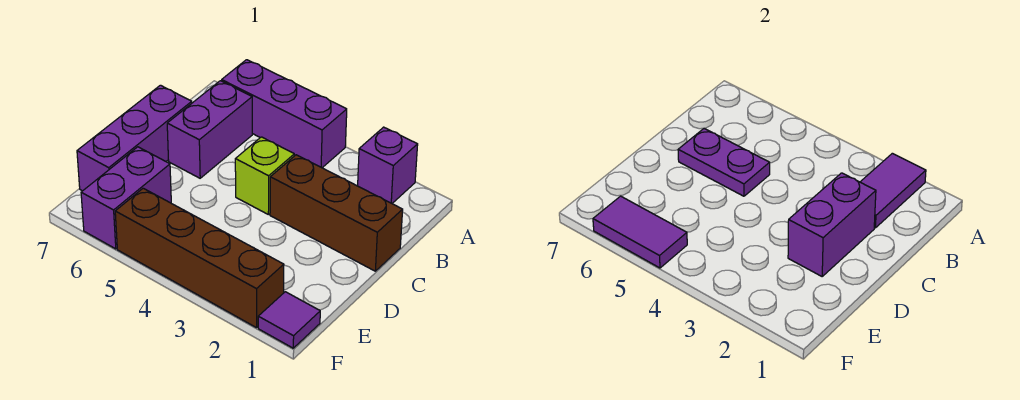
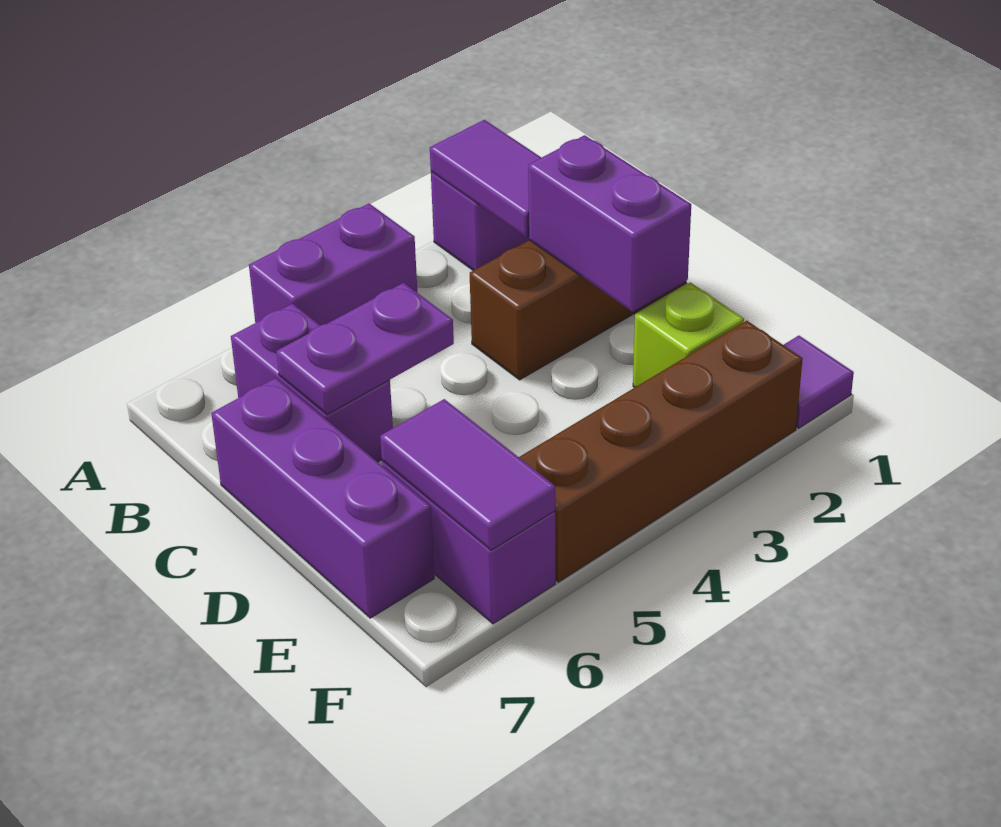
purple 1x3 brick [222,60,347,168] -> purple 1x2 brick [249,204,417,325]
lime 1x1 brick [235,137,294,214] -> lime 1x1 brick moved to [633,283,744,388]
purple 1x2 tile [593,196,687,268] -> purple 1x2 tile turned to [380,399,555,550]

